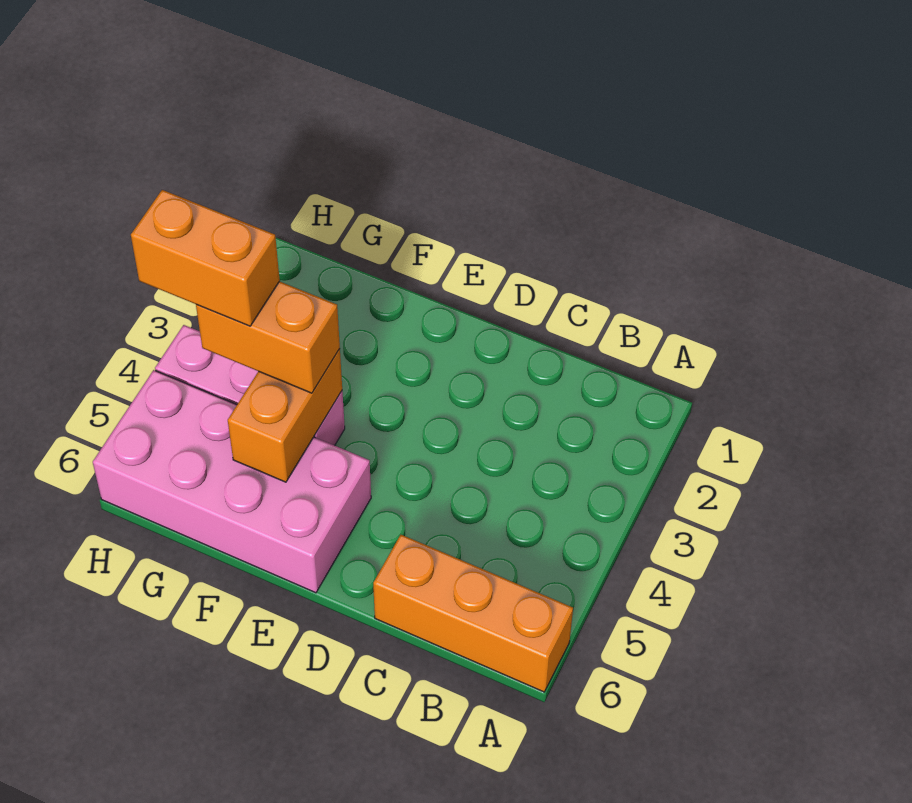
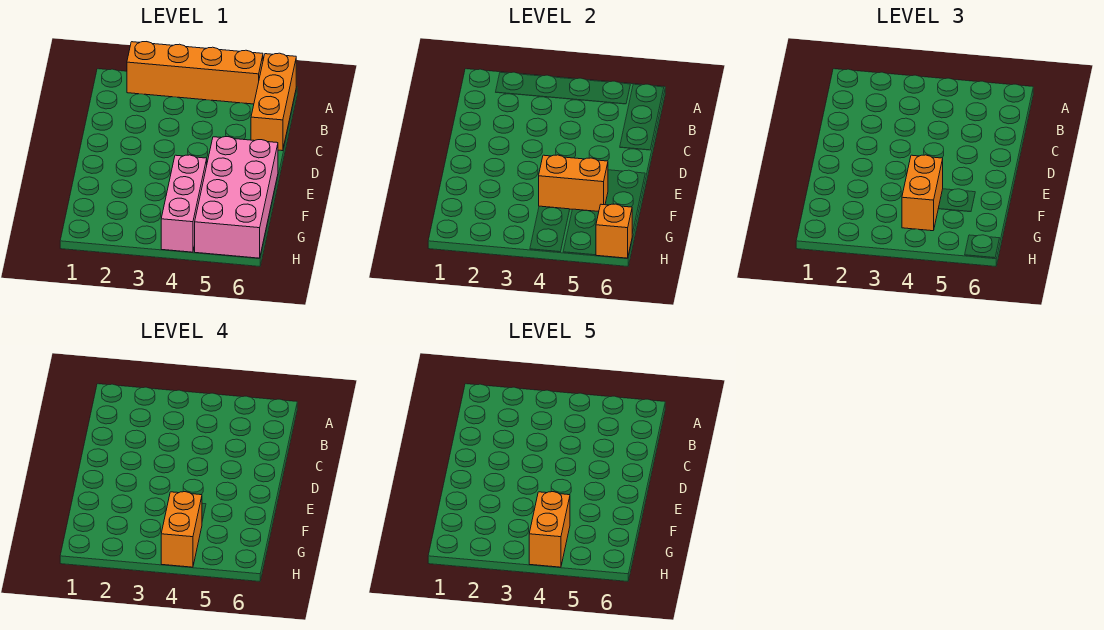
none -> orange 1x4 brick [127,42,263,104]
none -> orange 1x2 brick [529,492,570,567]
none -> orange 1x1 brick [596,204,632,258]

